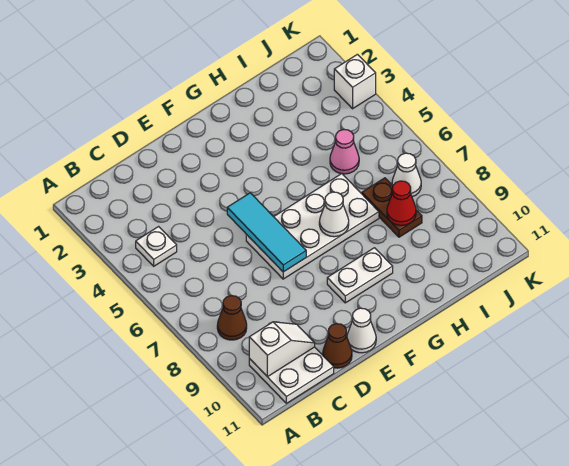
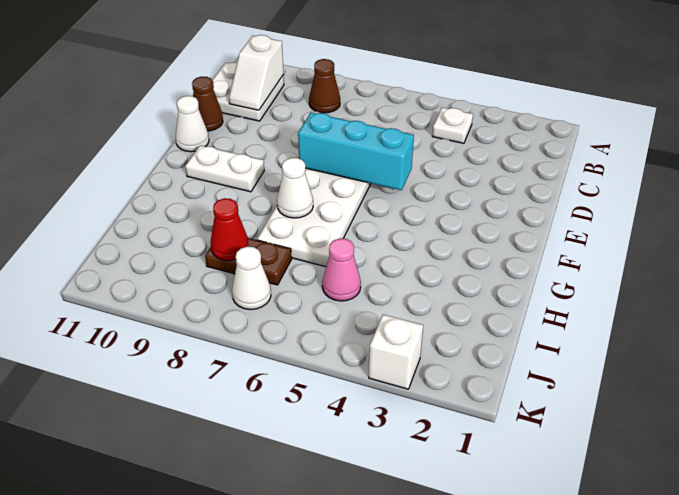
cyan 1x3 tile [227,193,306,272] -> cyan 1x3 brick [298,113,414,190]
white 1x2 plate [327,248,393,303] -> white 1x2 plate turned to [185,145,264,192]

